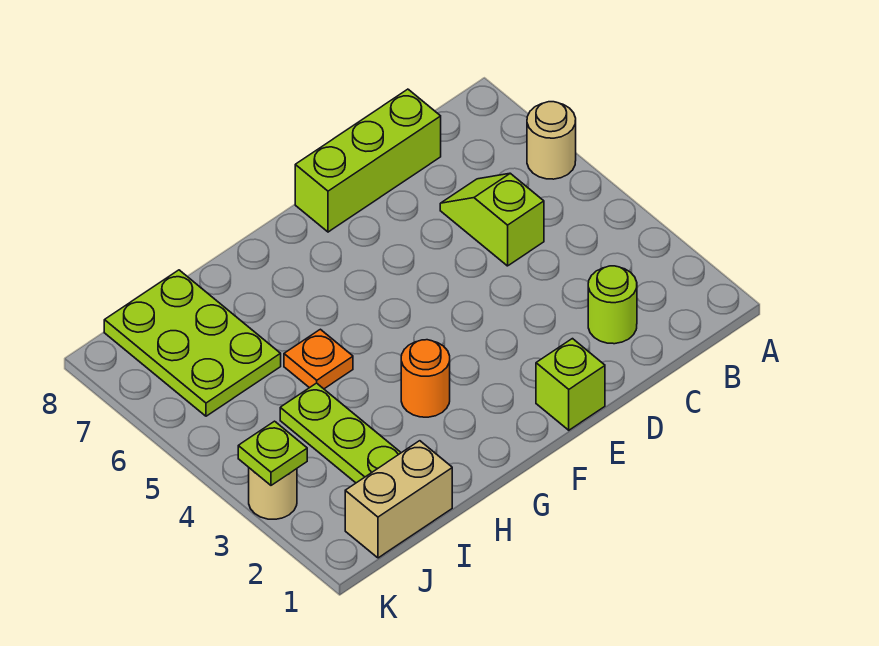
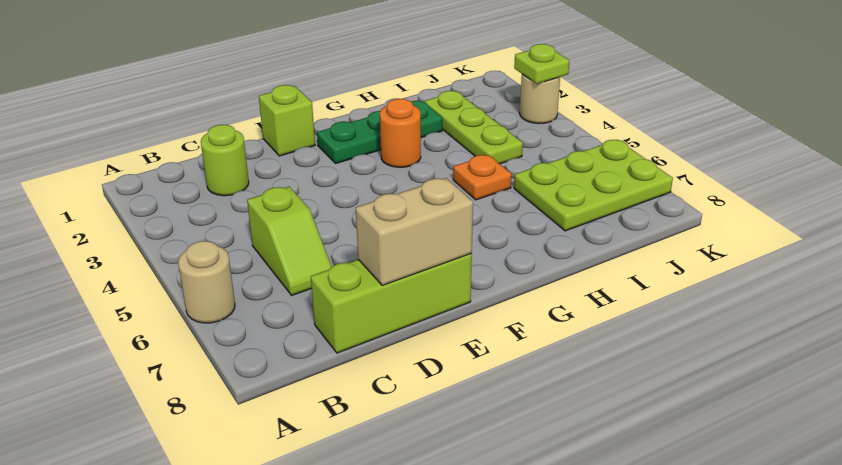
none -> green 1x3 plate [317,101,443,163]
tan 1x2 brick [345,441,452,558] -> tan 1x2 brick moved to [356,178,473,285]
lime 2x3 plate [104,270,281,416] -> lime 2x3 plate turned to [514,140,673,231]

